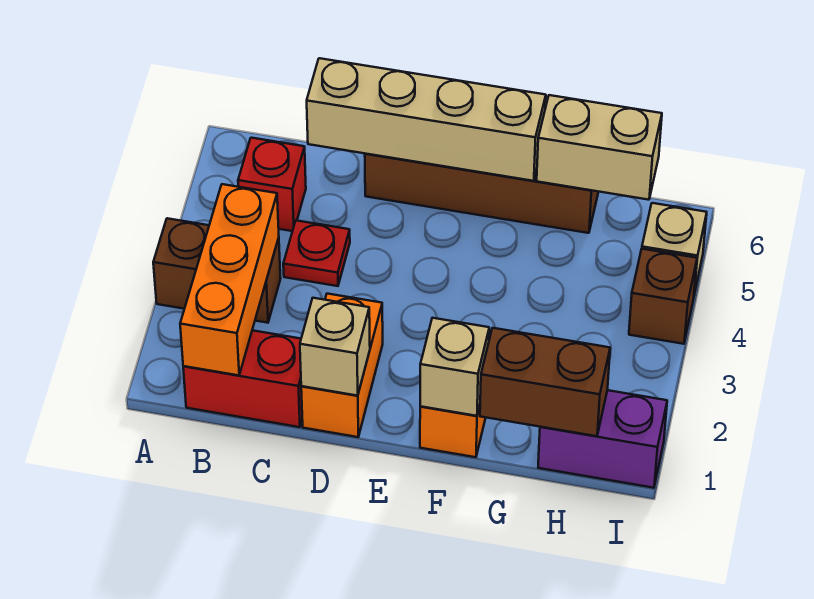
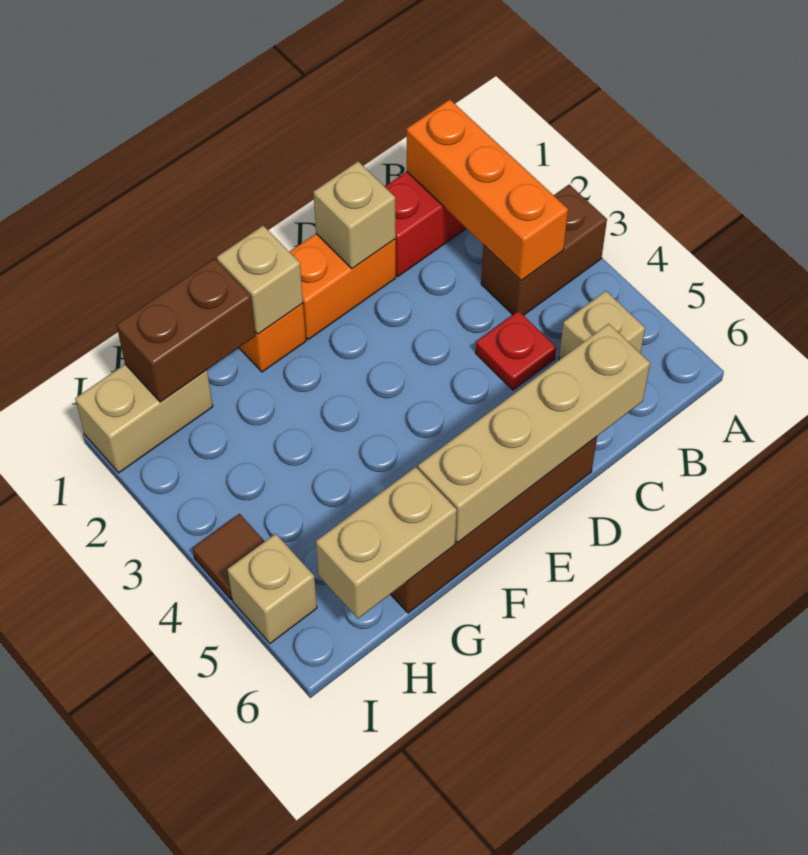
red 1x1 brick [238,138,306,231] -> tan 1x1 brick [559,291,645,360]
orange 1x2 brick [301,294,383,437] -> orange 1x2 brick turned to [290,234,396,340]
purple 1x2 brick [538,390,667,488] -> tan 1x2 brick [75,364,213,473]
brown 1x1 brick [629,249,697,344] -> brown 1x1 tile [193,514,265,599]

